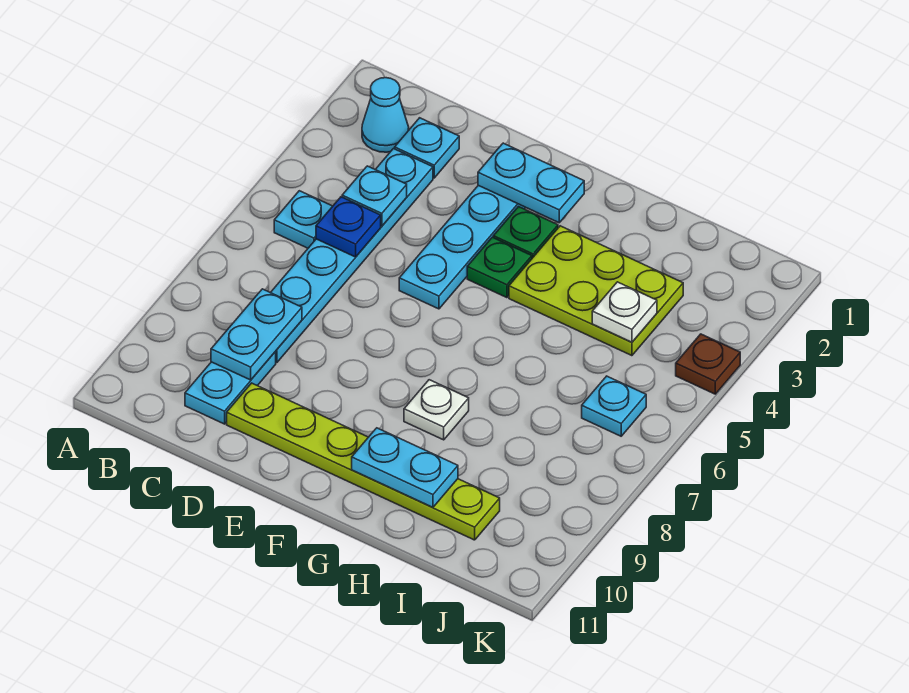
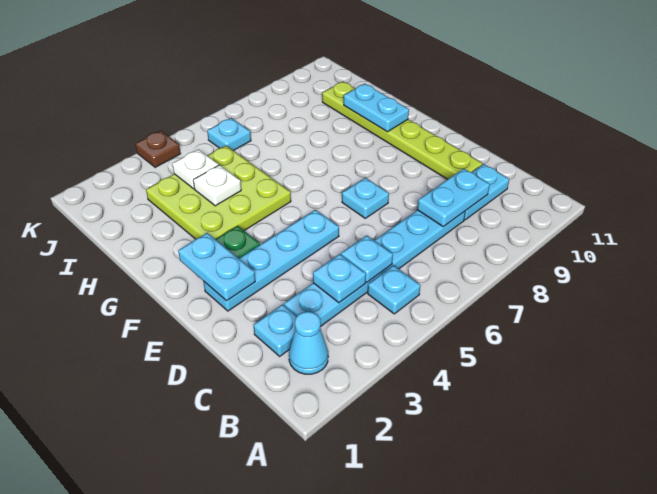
blue 1x1 plate [316,197,381,257] -> cyan 1x1 plate [341,235,393,282]
none -> cyan 1x1 plate [342,178,389,218]
green 1x1 plate [467,237,532,298] -> none
lime 2x3 plate [509,226,683,356] -> lime 3x3 plate [146,146,291,239]
white 1x1 plate [404,380,469,440] -> white 1x1 plate moved to [193,165,241,206]

